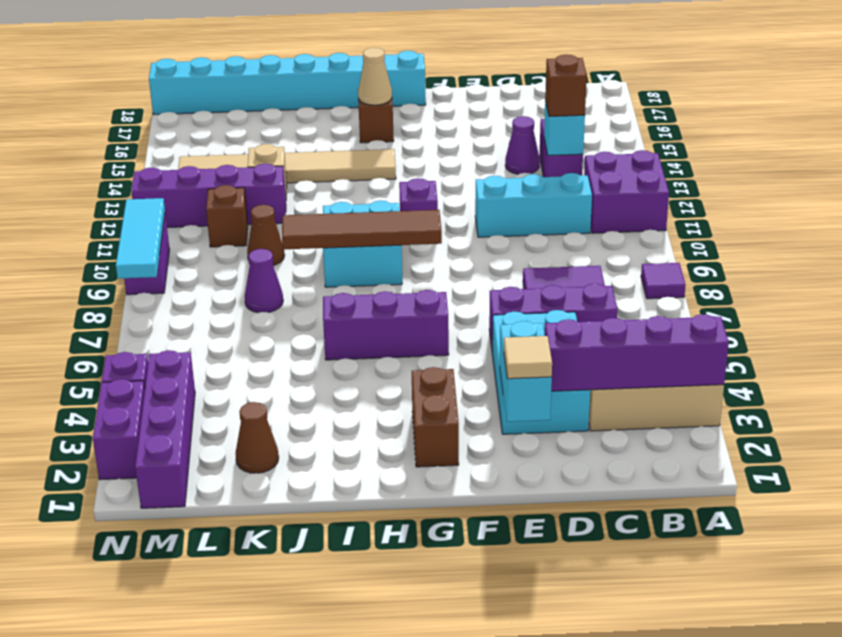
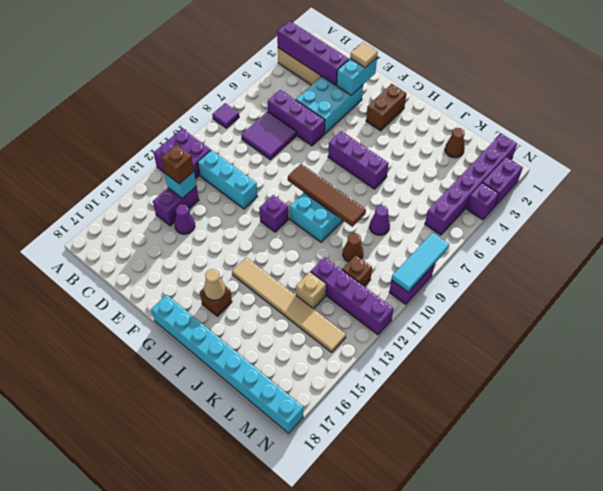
purple 1x4 brick [135,350,195,508] -> purple 1x6 brick [425,134,517,235]

